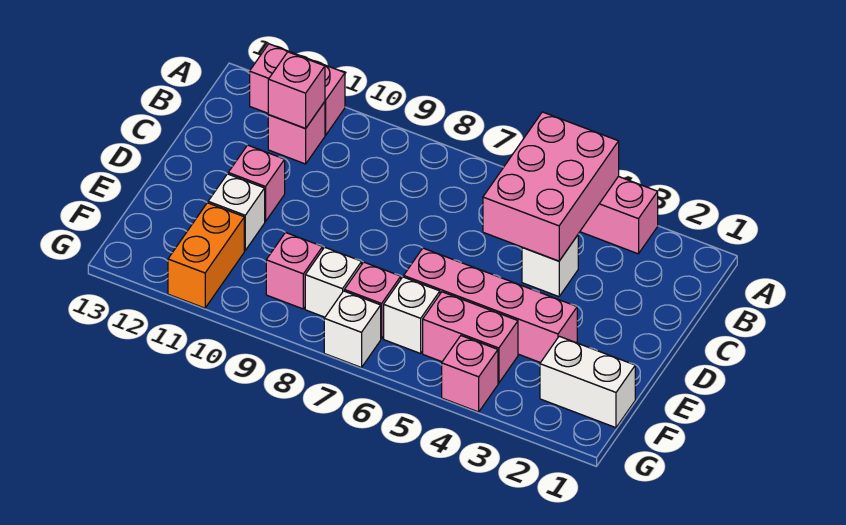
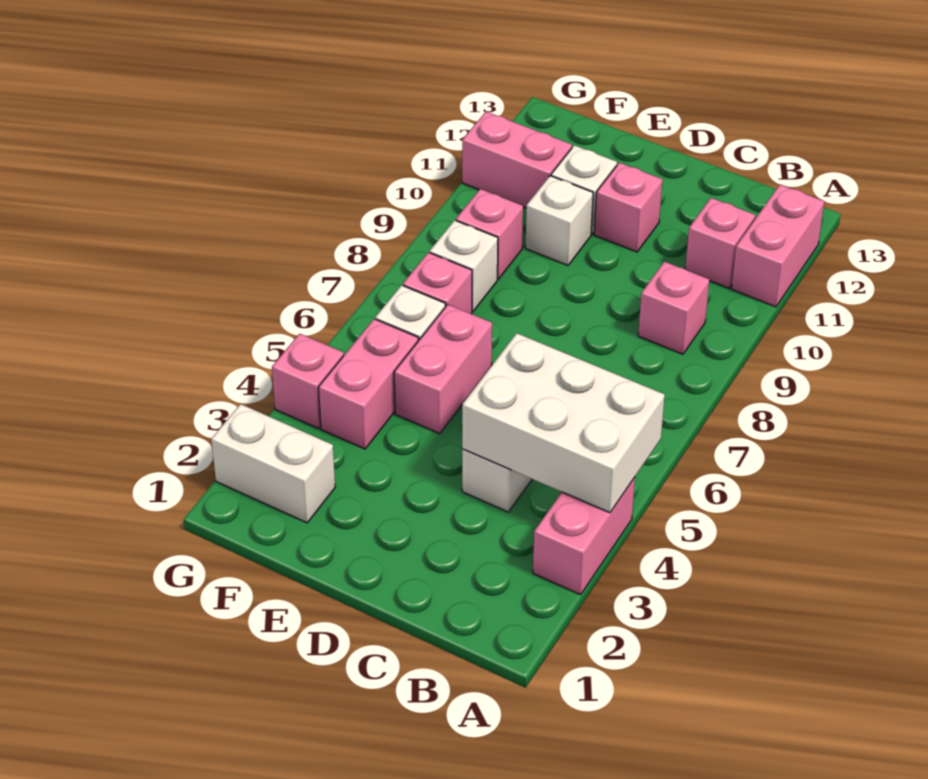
pink 2x3 brick [483,112,619,261] -> white 2x3 brick [462,333,665,513]
pink 1x1 brick [268,52,325,128] -> pink 1x1 brick moved to [638,262,709,354]
pink 1x4 brick [404,248,577,363] -> pink 1x2 brick [394,305,492,434]
white 1x2 brick [540,336,635,428] -> white 1x2 brick turned to [211,404,335,523]
orange 1x2 brick [168,203,244,308] -> pink 1x2 brick [462,112,572,208]
white 1x1 brick [324,291,381,368] -> white 1x1 brick moved to [525,176,593,266]

